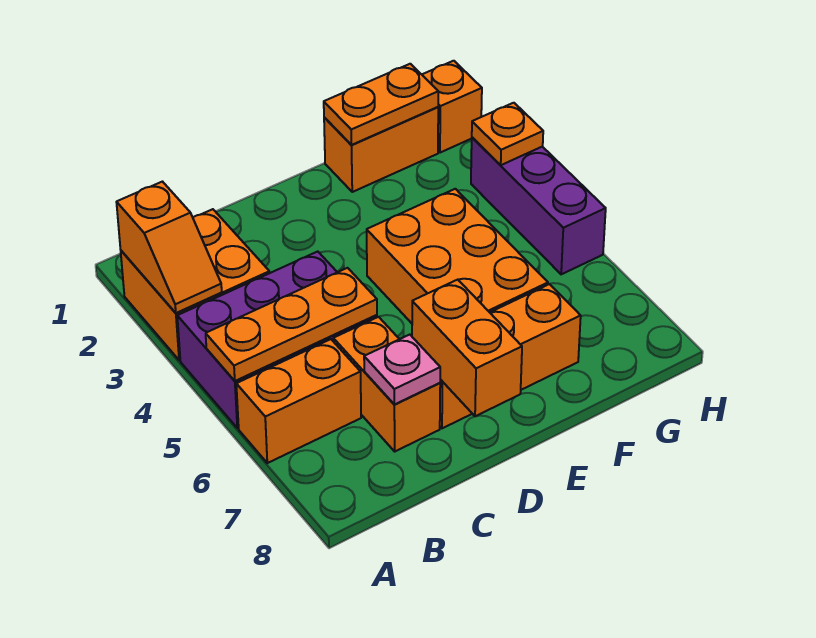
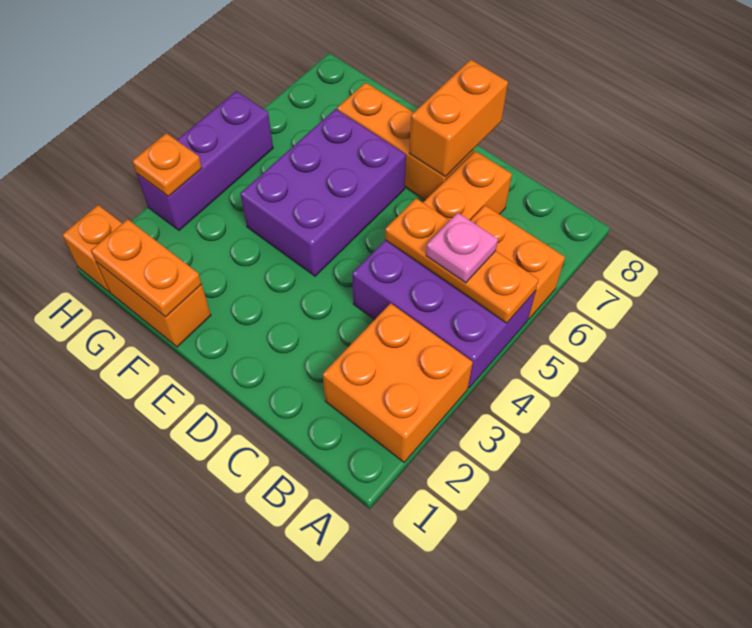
orange 1x2 slope [116,182,222,313] -> none
pink 1x1 plate [364,335,440,404] -> pink 1x1 plate moved to [426,213,498,283]
orange 2x3 brick [367,189,548,323] -> purple 2x3 brick [240,109,406,276]

